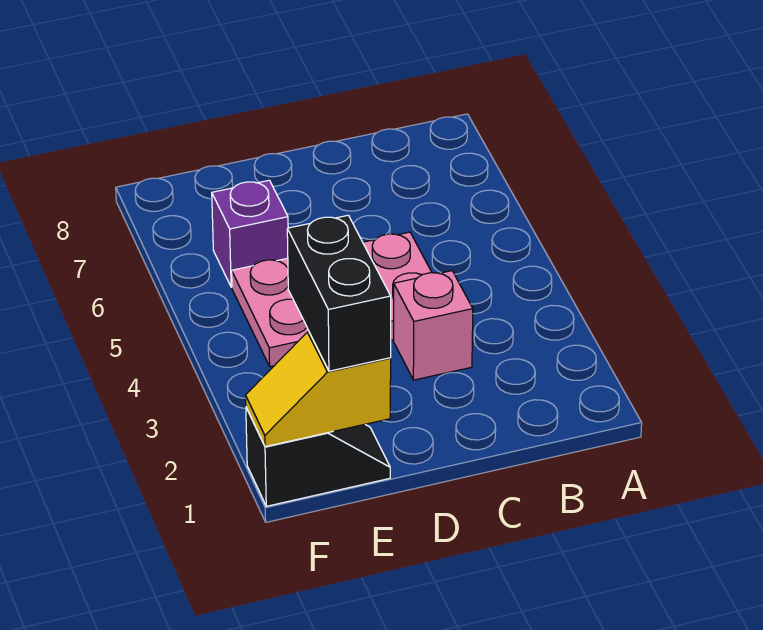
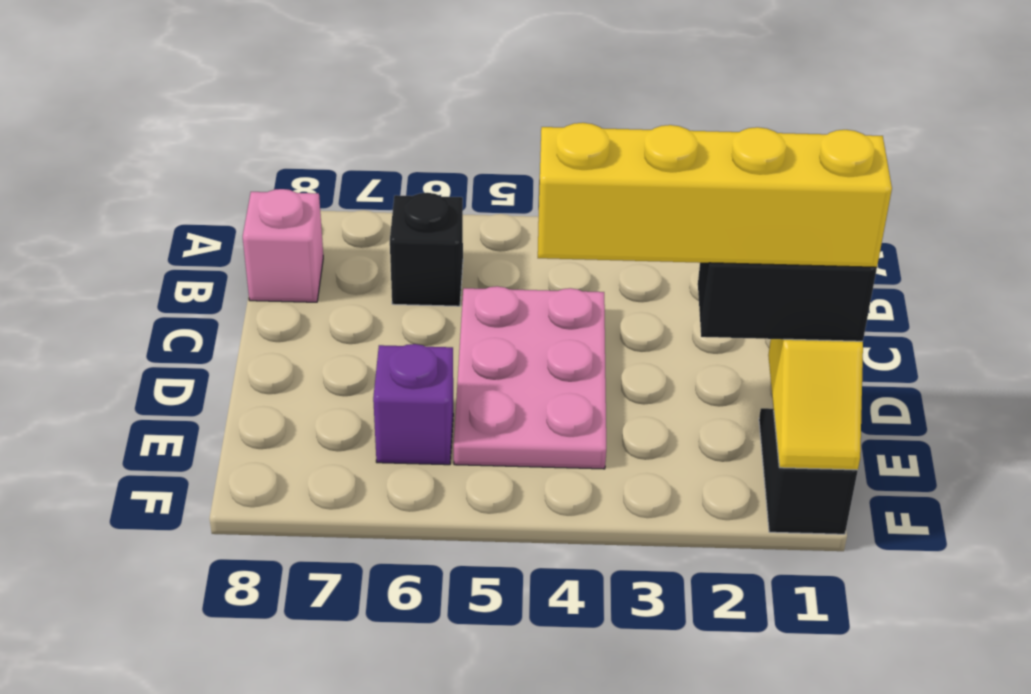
none -> black 1x1 brick [390,193,463,306]
pink 1x1 brick [394,271,473,380] -> pink 1x1 brick moved to [243,189,323,302]
none -> yellow 1x4 brick [538,123,892,267]

